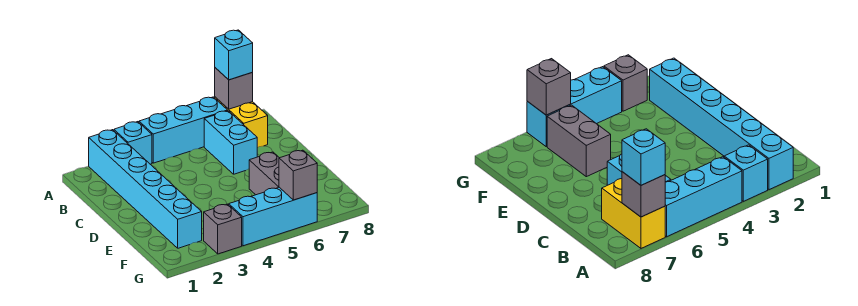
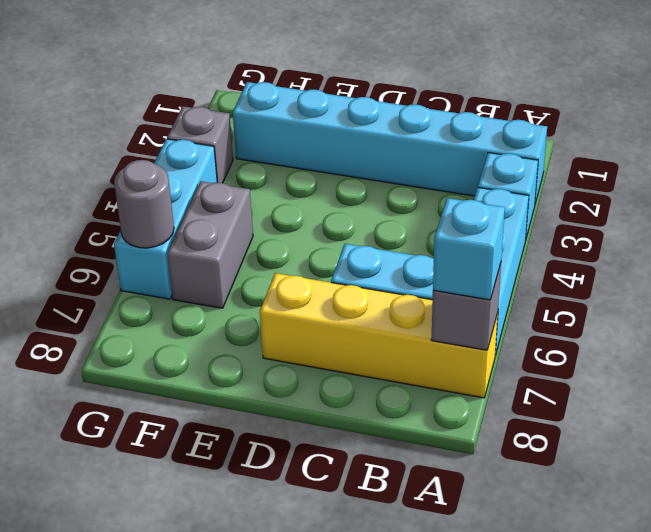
yellow 1x2 brick [215,97,268,148] -> yellow 1x4 brick [260,273,498,398]
grey 1x2 brick [249,152,279,195] -> grey 1x2 brick turned to [167,181,253,308]
grey 1x1 brick [279,150,317,200] -> grey 1x1 round brick [114,160,174,248]

